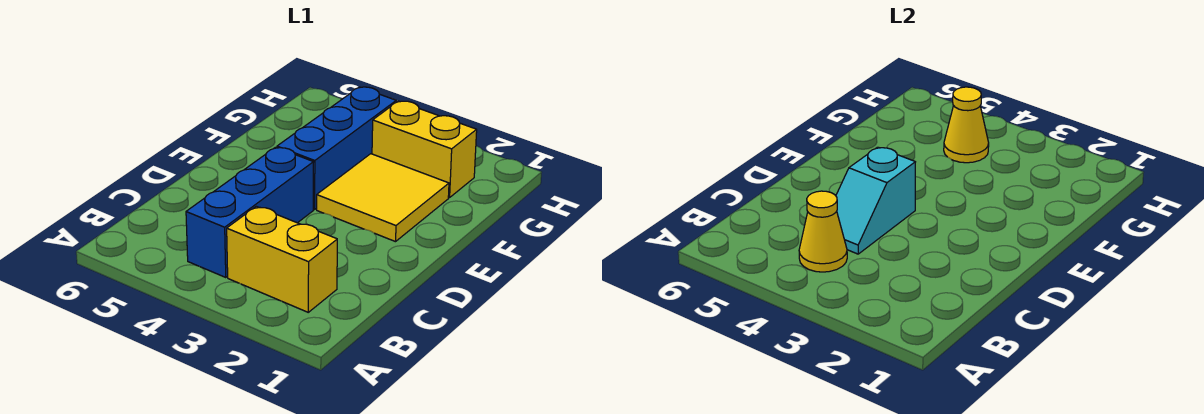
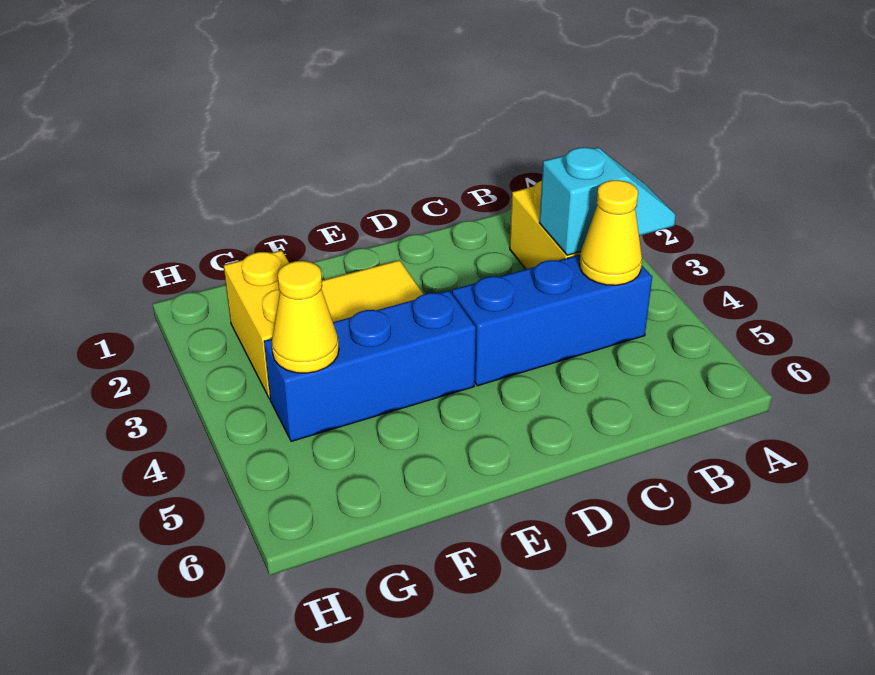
cyan 1x2 slope [836,147,915,254] -> cyan 1x2 slope moved to [539,147,676,255]

